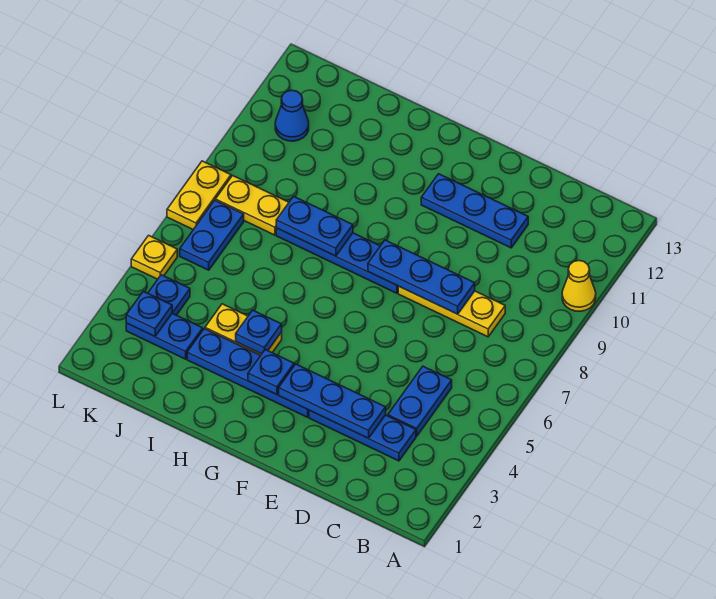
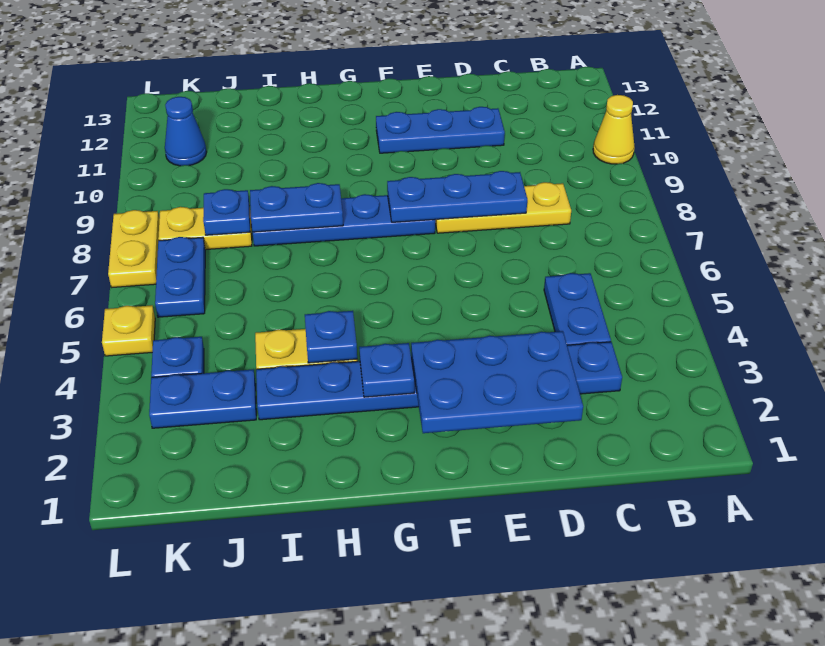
blue 1x3 plate [279,364,386,438] -> blue 2x3 plate [411,331,583,433]
blue 1x1 plate [126,291,172,336] -> blue 1x1 plate moved to [203,189,250,235]

